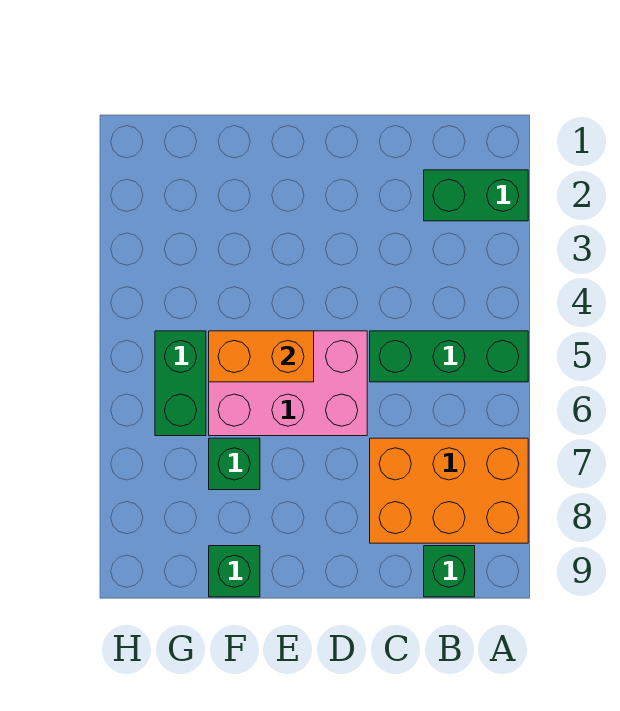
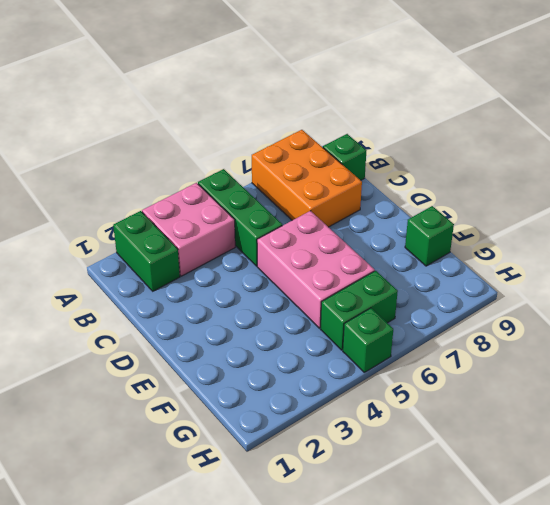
none -> pink 2x2 brick [142,183,235,276]
orange 1x2 brick [209,331,314,382] -> none
green 1x1 brick [209,438,260,490] -> green 1x1 brick moved to [343,308,393,372]

